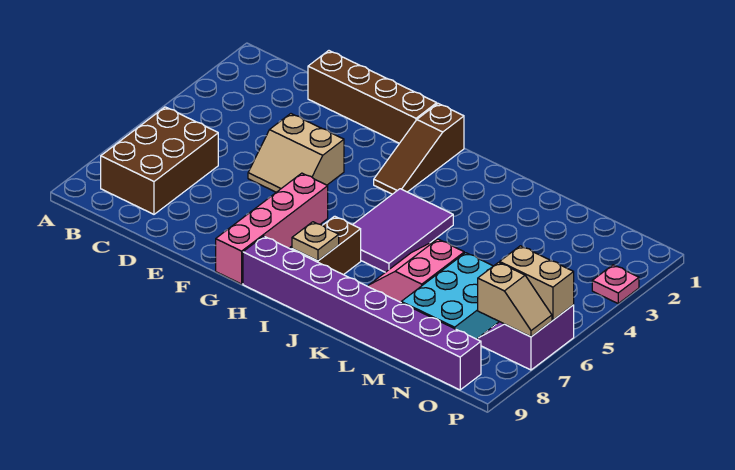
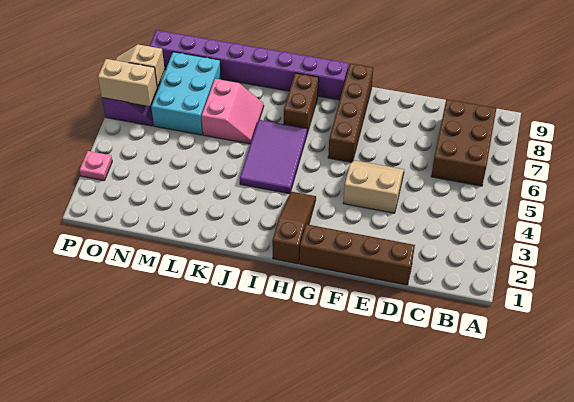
pink 1x4 brick [216,173,328,284] -> brown 1x4 brick [328,63,373,162]
tan 1x1 plate [292,222,339,261] -> none

